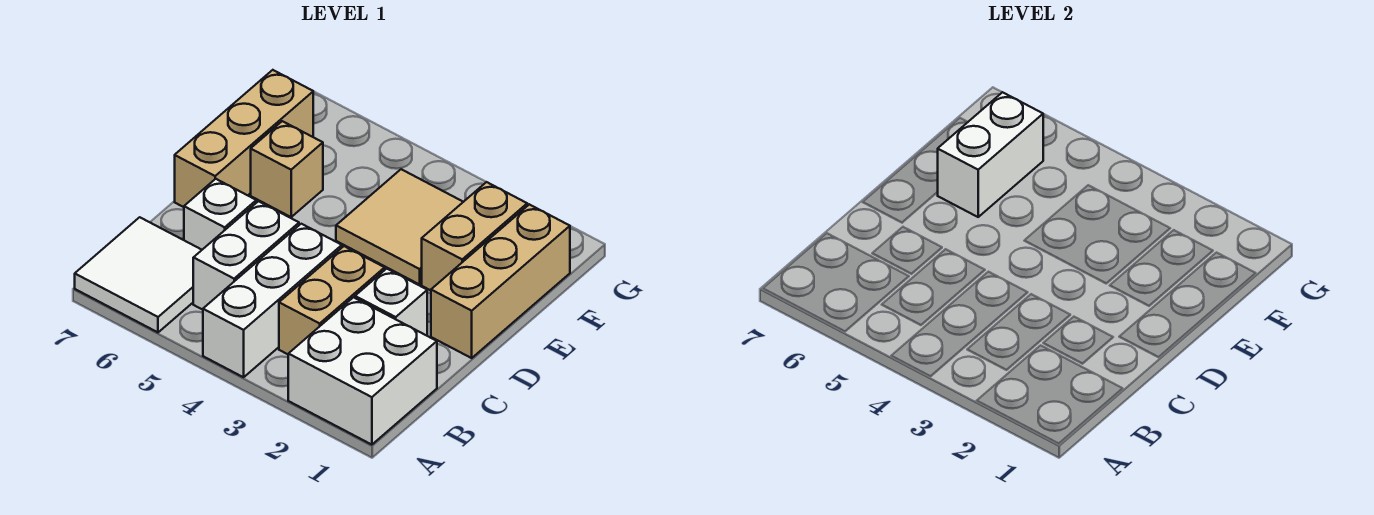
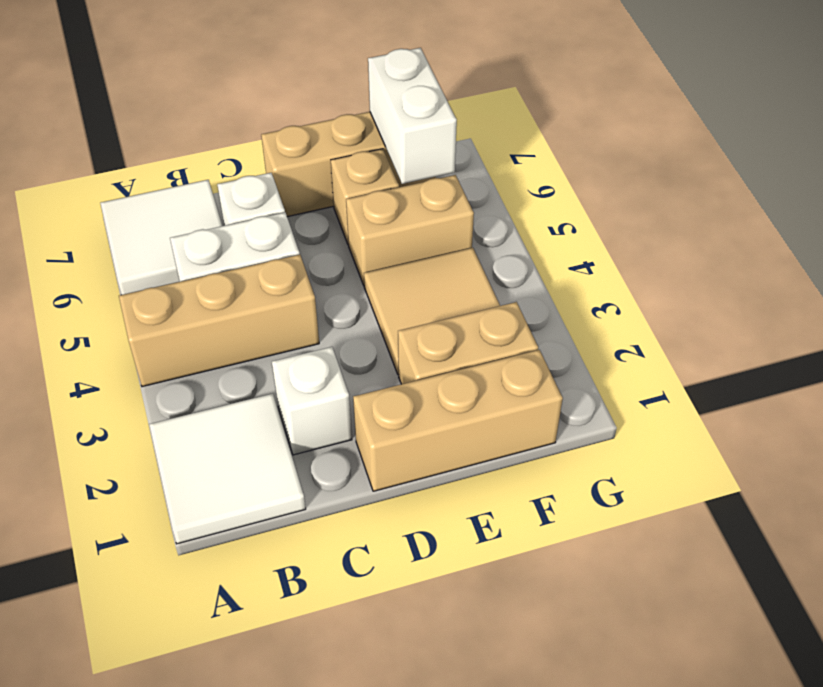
white 2x2 brick [288,297,437,445] -> white 2x2 tile [149,394,306,544]
white 1x3 brick [203,224,342,377] -> tan 1x3 brick [119,255,319,387]
tan 1x2 brick [279,246,385,354] -> tan 1x2 brick moved to [346,175,474,285]
white 1x2 brick [938,92,1043,217] -> white 1x2 brick turned to [368,48,457,184]

